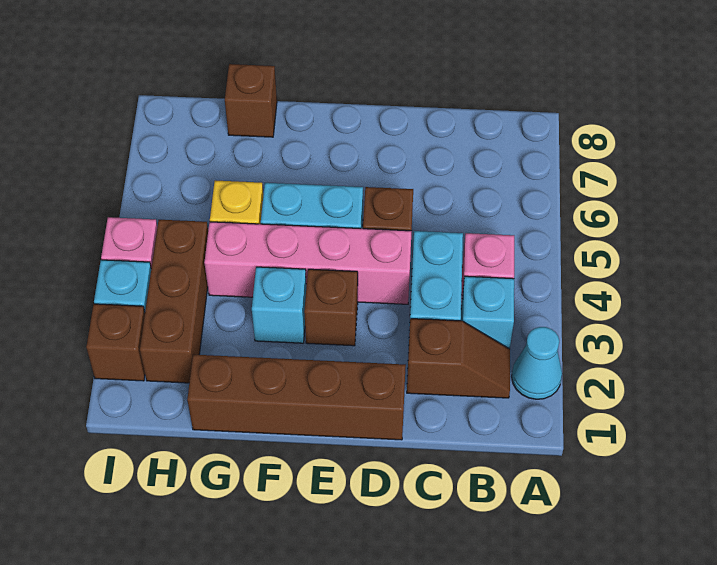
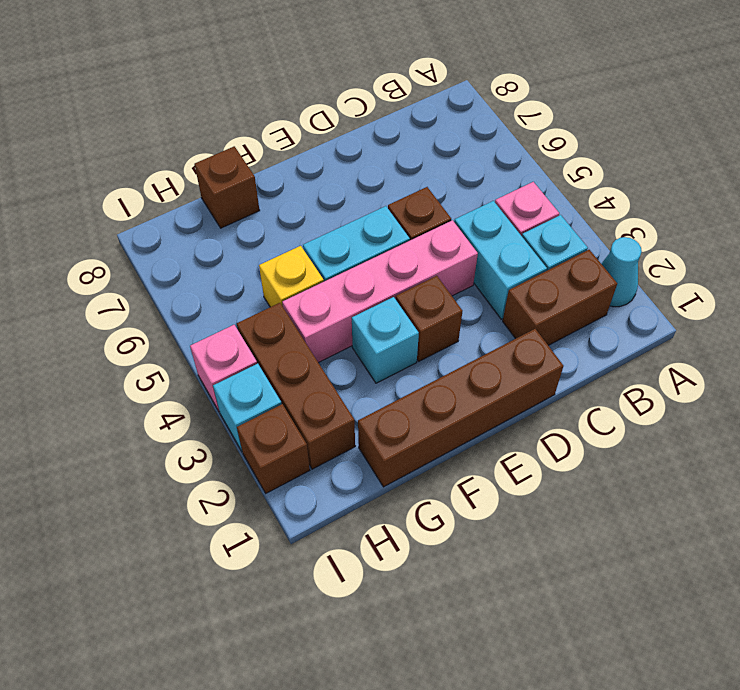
brown 1x2 slope [407,319,510,398] -> brown 1x2 brick [503,250,617,345]

